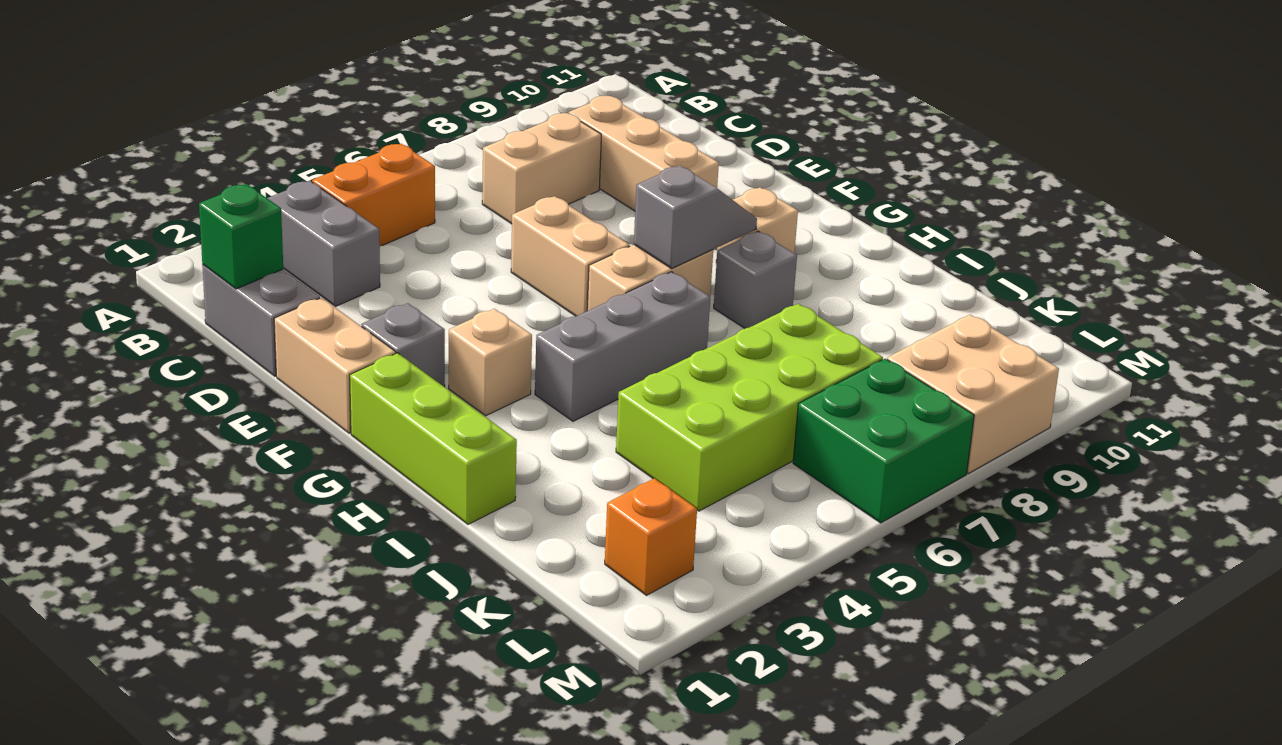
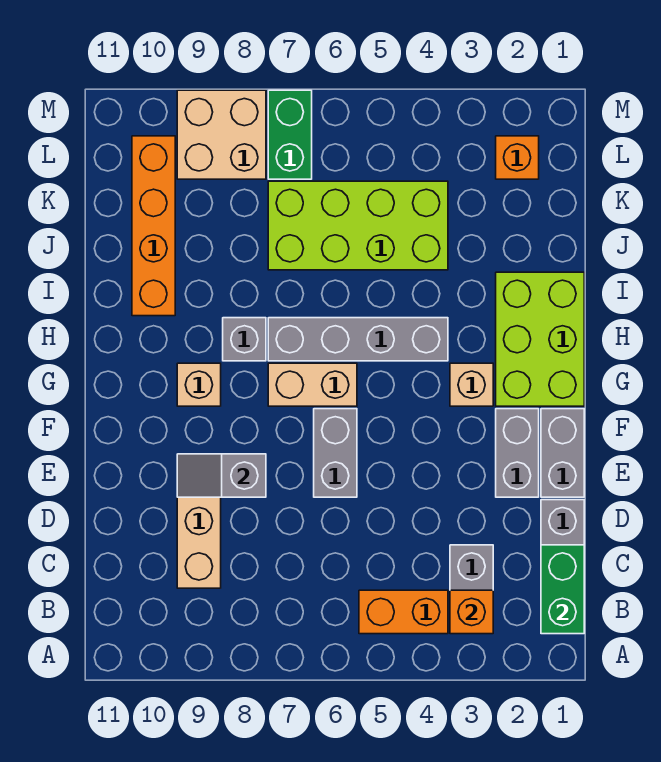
none -> orange 1x1 brick [450,590,493,634]
green 1x1 brick [199,184,283,289] -> green 1x2 brick [541,545,584,634]
tan 1x2 brick [482,113,601,224] -> none
tan 1x2 brick [274,298,396,433] -> grey 1x2 brick [541,409,584,497]
tan 1x2 brick [511,196,630,316] -> grey 1x2 brick [314,409,357,497]
grey 1x1 brick [361,303,445,387] -> grey 1x2 brick [496,409,539,497]
lime 1x3 brick [350,353,517,524] -> lime 2x3 brick [496,272,584,406]
grey 1x2 slope [634,166,757,268] -> grey 1x2 slope moved to [177,454,266,497]
grey 1x3 brick [535,272,710,421] -> grey 1x4 brick [268,318,448,361]
none -> orange 1x4 brick [132,136,175,316]
green 2x2 brick [793,359,974,523] -> green 1x2 brick [268,90,312,179]

